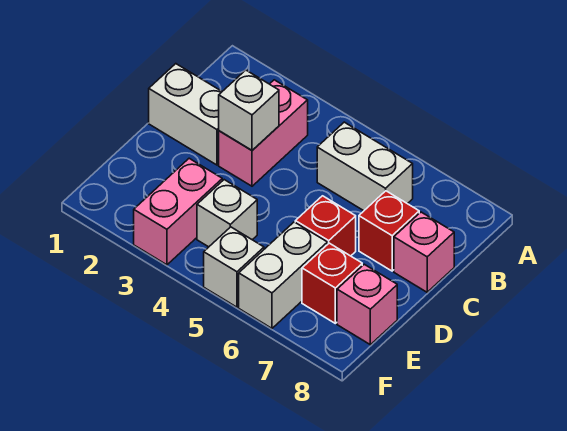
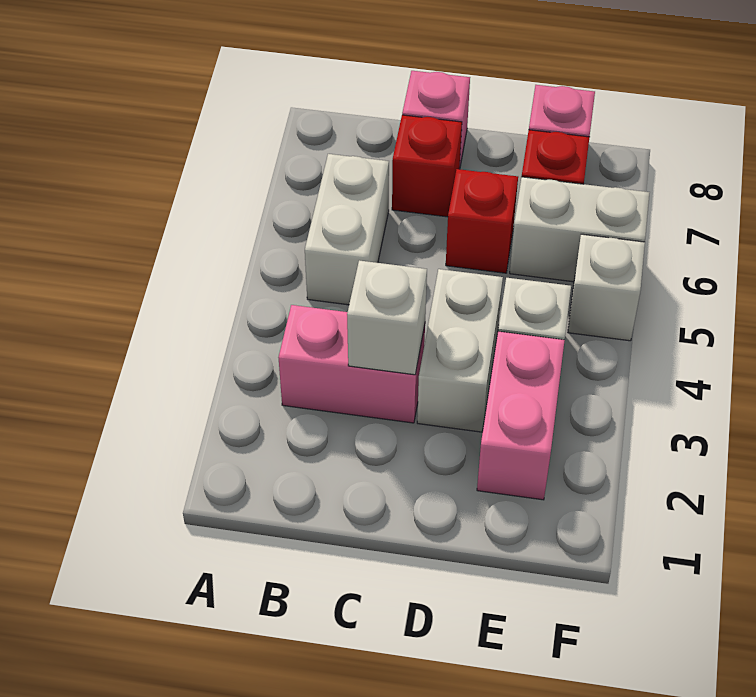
white 1x2 brick [149,64,222,165] -> white 1x2 brick moved to [417,269,503,432]
pink 1x2 brick [134,158,222,265] -> pink 1x2 brick turned to [477,331,565,500]

